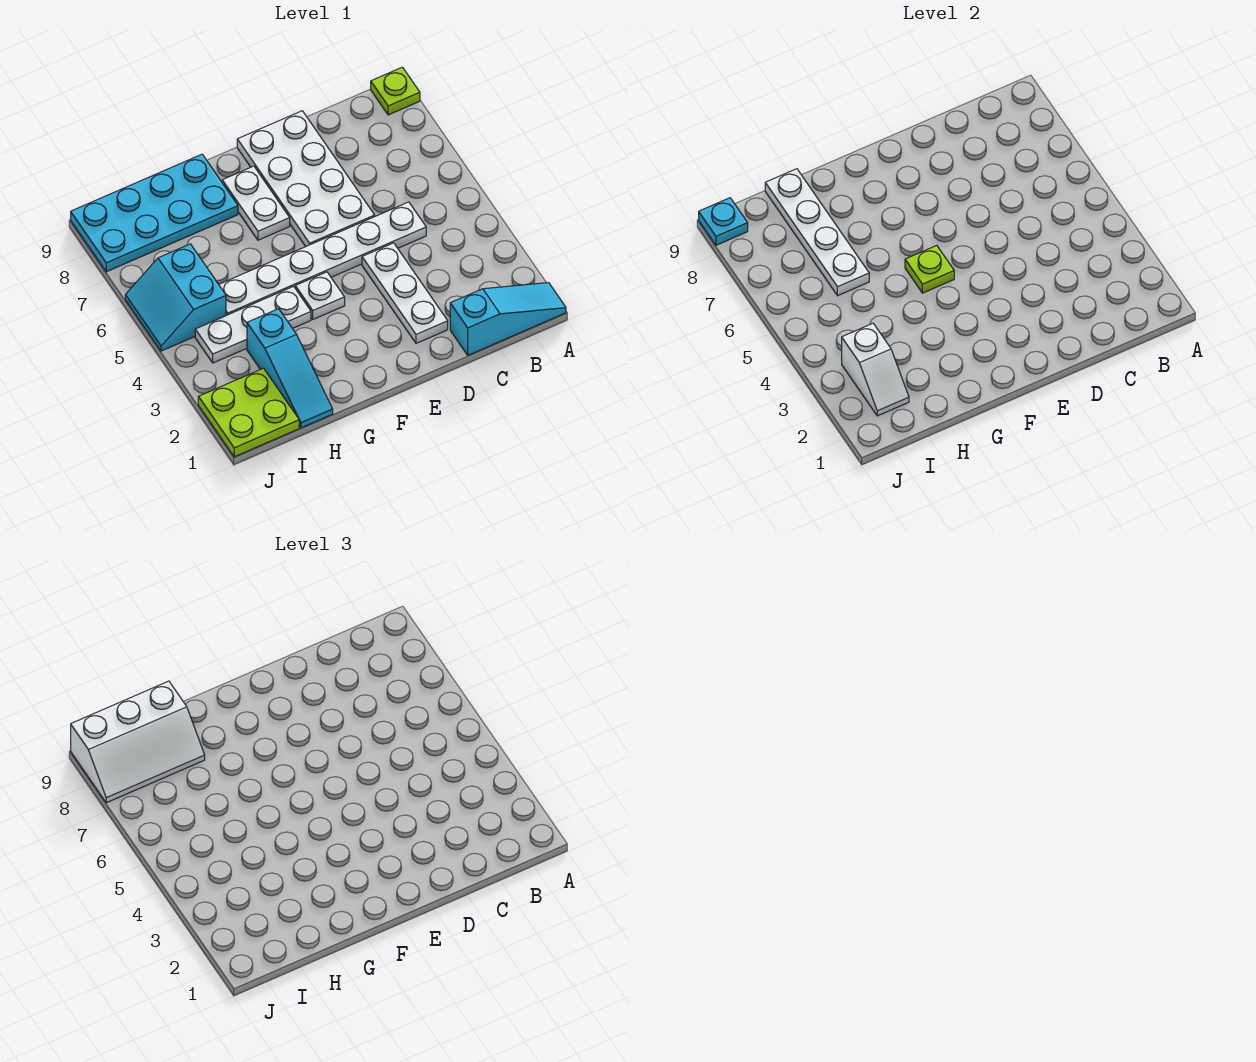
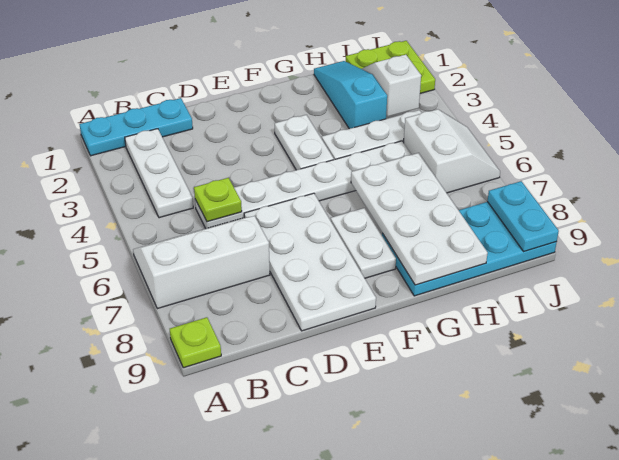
cyan 1x3 slope [450,283,566,355] -> cyan 1x3 plate [79,98,193,156]
white 1x3 plate [362,243,448,343] -> white 1x3 plate moved to [125,129,193,218]
white 1x1 plate [295,272,345,319] -> white 1x2 plate [275,115,334,170]
lime 1x1 plate [905,245,954,293] -> lime 1x1 plate moved to [194,178,242,222]
white 1x4 plate [765,169,869,296] -> white 2x4 plate [351,153,488,285]
white 2x3 slope [71,681,205,803] -> white 2x3 slope moved to [133,216,270,309]
cyan 2x2 slope [125,244,226,351] -> white 2x2 slope [404,109,500,193]
cyan 1x1 plate [699,198,748,245] -> cyan 1x2 plate [487,181,559,251]

